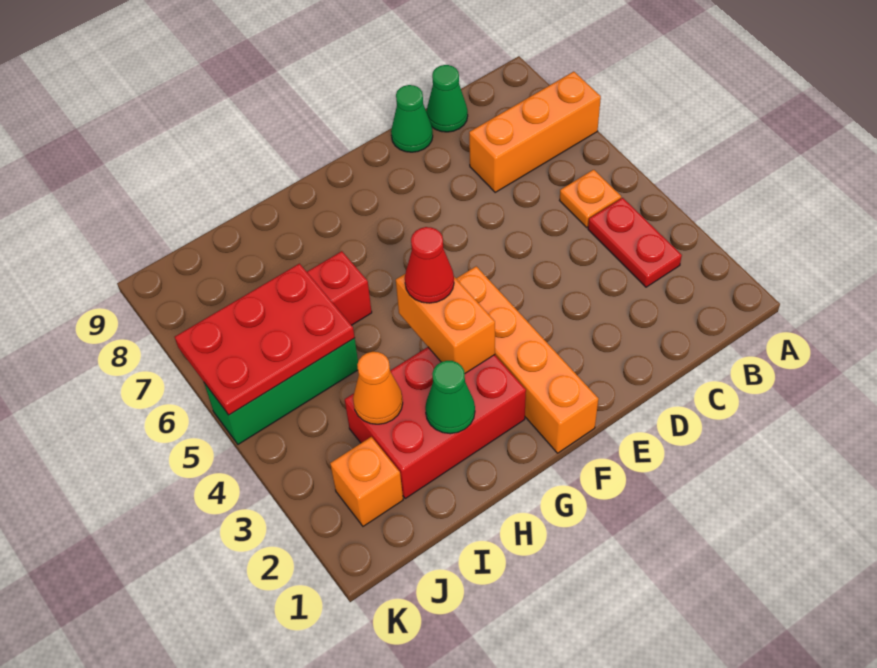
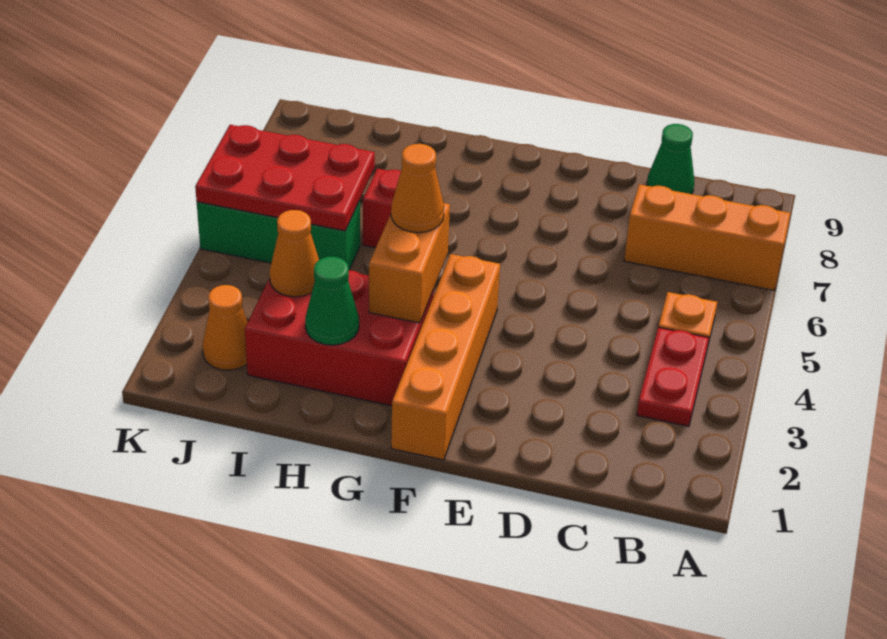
green 1x1 cone [391,85,433,152] -> none
red 1x1 cone [405,227,454,303] -> orange 1x1 cone [391,144,444,233]
orange 1x1 brick [330,437,403,526] -> orange 1x1 cone [202,285,248,370]

